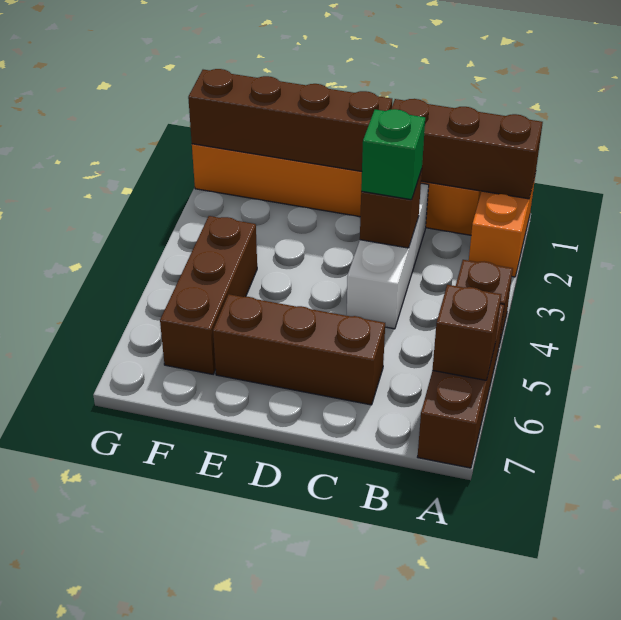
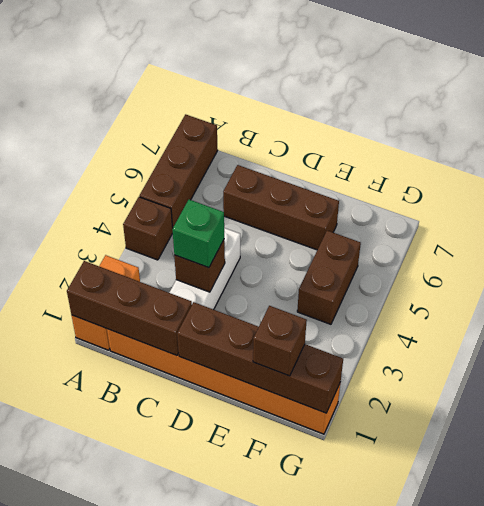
brown 1x1 brick [433,285,501,380] -> brown 1x1 brick moved to [253,306,307,376]
brown 1x3 brick [160,216,257,374] -> brown 1x2 brick [297,231,361,324]

